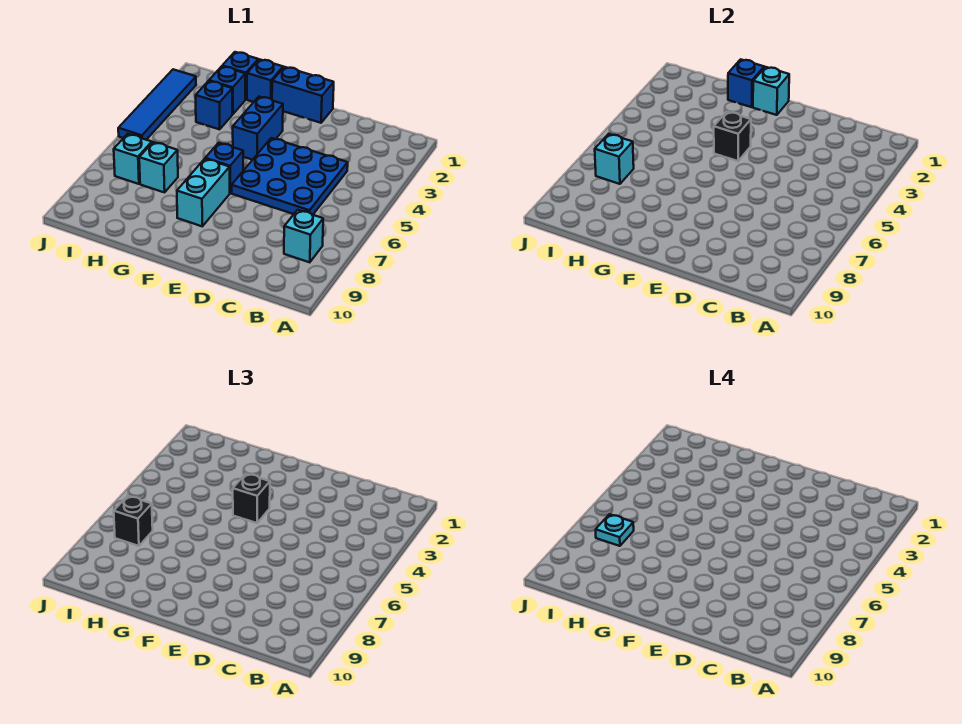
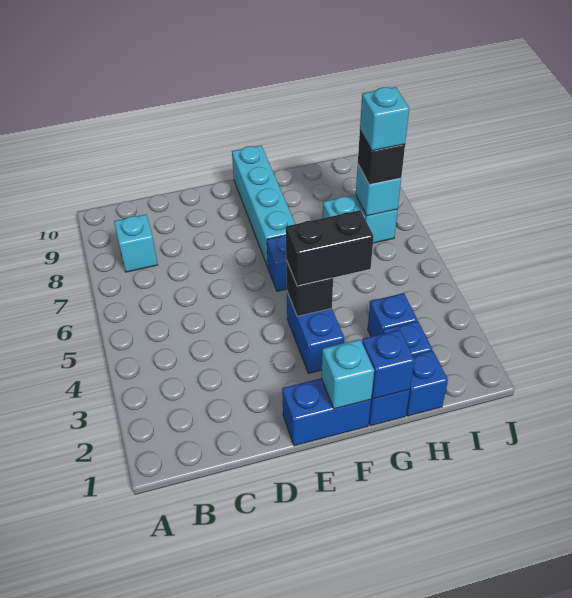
blue 3x3 plate [232,138,348,215] -> none
black 1x1 brick [233,474,270,523] -> black 1x2 brick [286,210,374,286]
cyan 1x2 brick [177,159,230,226] -> cyan 1x4 brick [232,145,295,266]
cyan 1x1 plate [596,514,634,546] -> cyan 1x1 brick [360,87,409,151]
blue 1x4 tile [118,69,196,140] -> none

